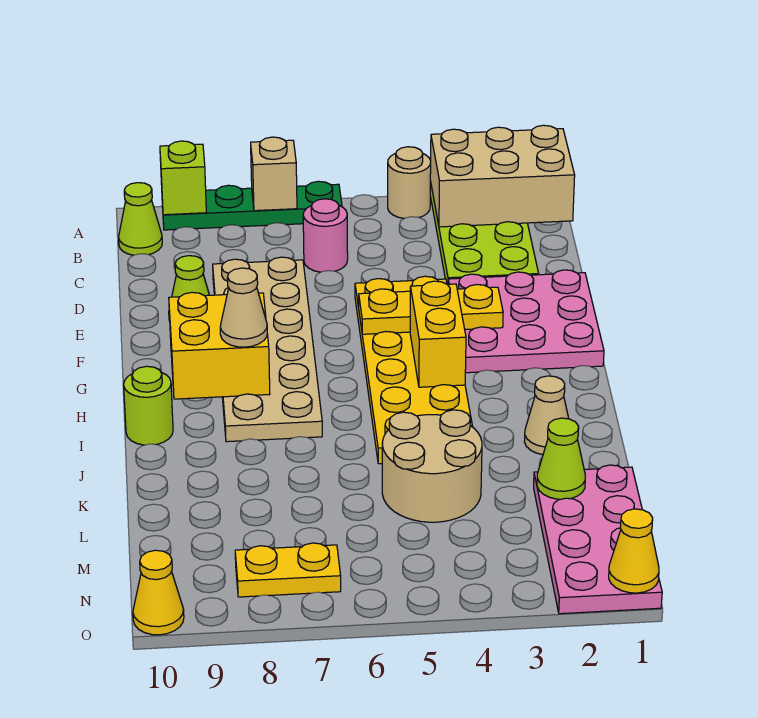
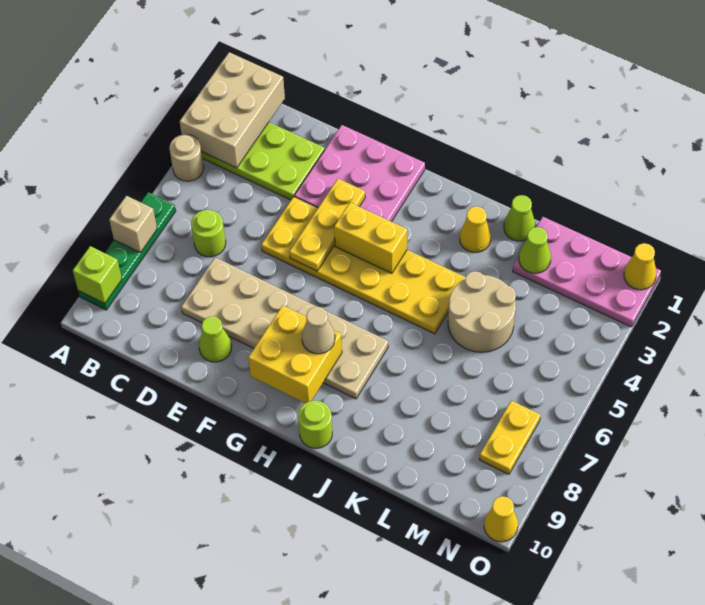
lime 1x1 cone [119,183,162,255] -> lime 1x1 cone moved to [504,195,535,241]
pink 1x1 round brick [303,199,348,272] -> lime 1x1 round brick [191,210,226,257]
tan 1x1 cone [524,376,569,455] -> yellow 1x1 cone [460,206,491,252]

